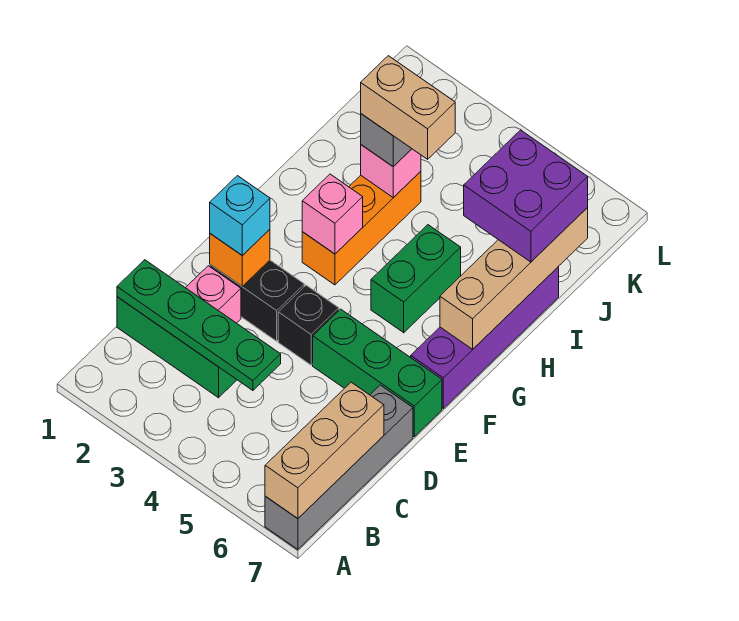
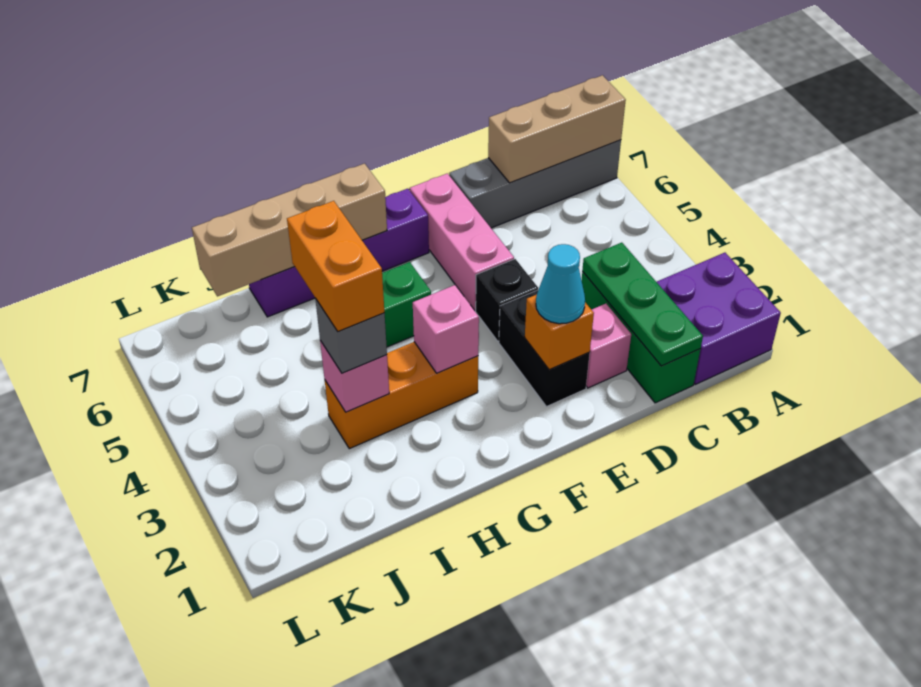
green 1x4 plate [117,260,281,390] -> green 1x3 plate [582,243,703,366]
cyan 1x1 brick [210,176,270,256] -> cyan 1x1 cone [536,244,585,324]
green 1x3 brick [313,309,442,436] -> pink 1x3 brick [410,173,514,310]
tan 1x2 brick [361,56,455,159] -> orange 1x2 brick [287,201,384,331]
purple 2x2 brick [464,130,588,262] -> purple 2x2 brick moved to [657,253,781,384]

